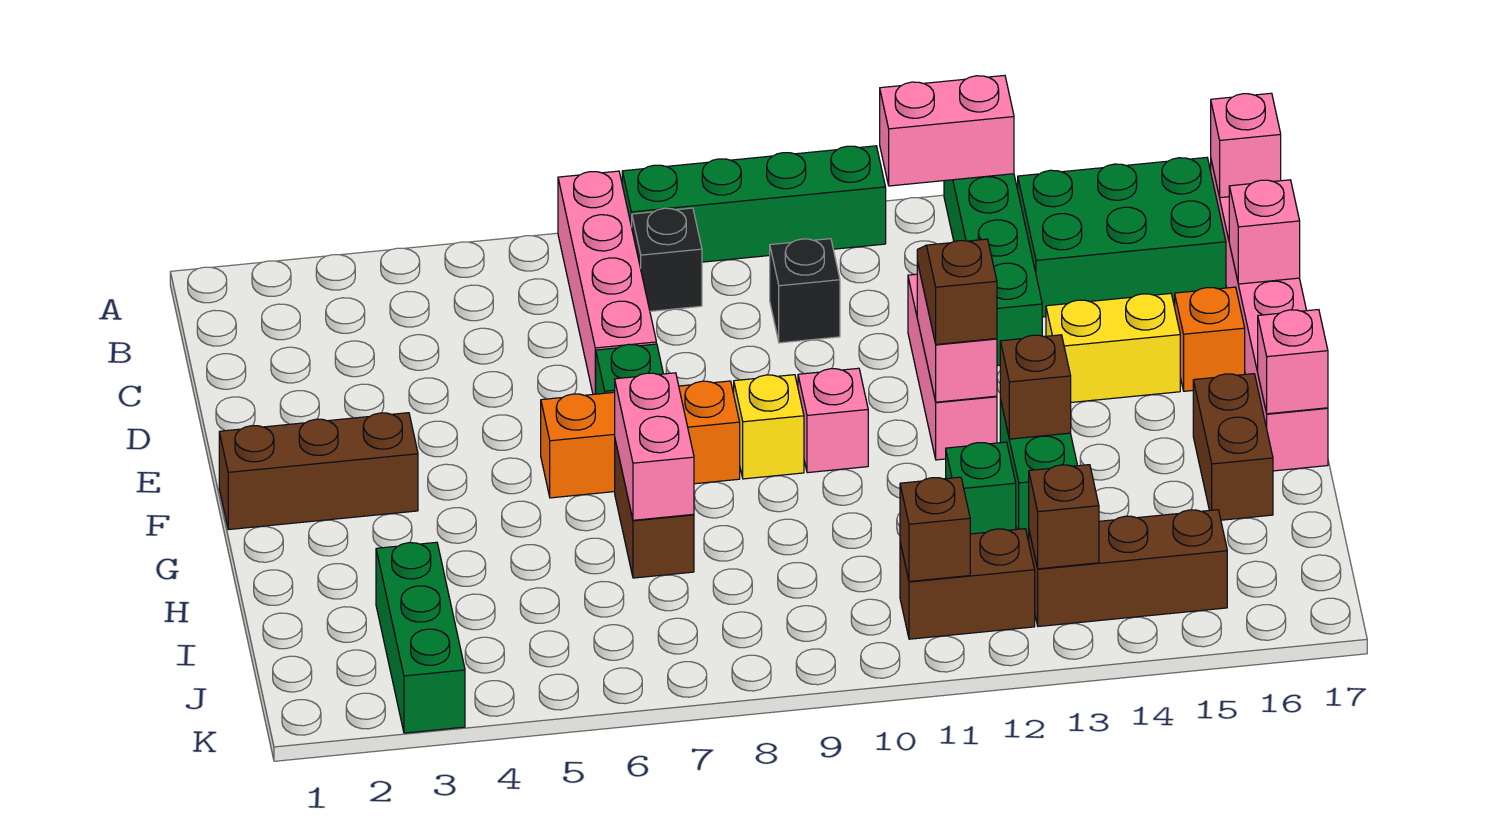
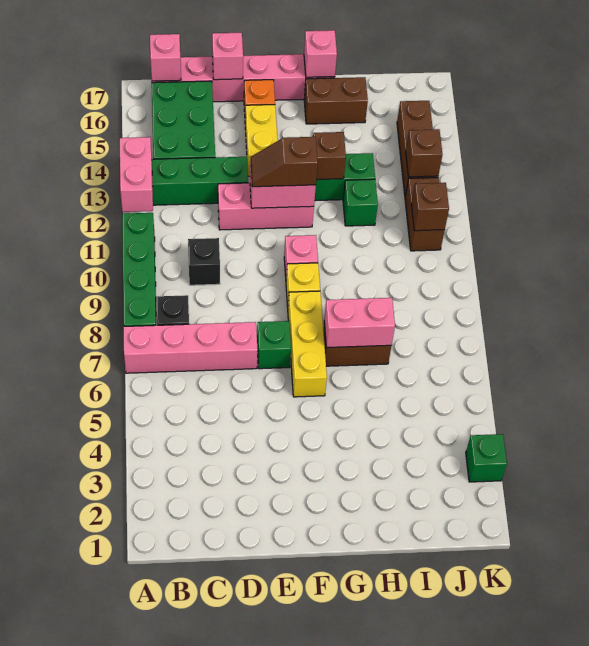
brown 1x3 brick [219,413,418,530] -> none
orange 1x3 brick [541,381,740,498] -> yellow 1x3 brick [288,291,327,397]
green 1x3 brick [376,542,465,733] -> green 1x1 brick [466,434,507,482]

